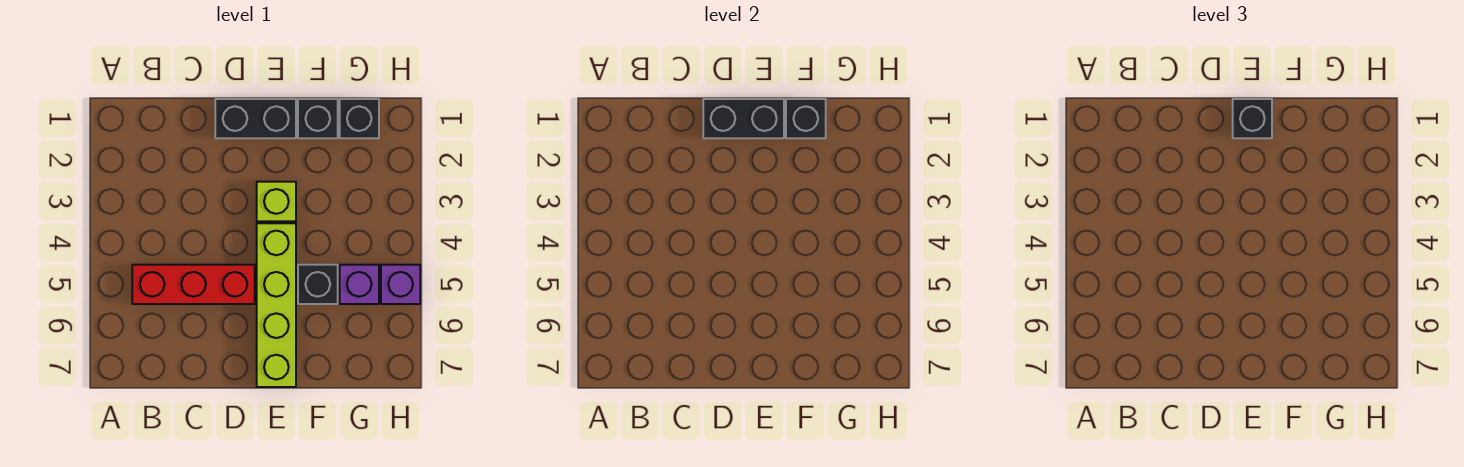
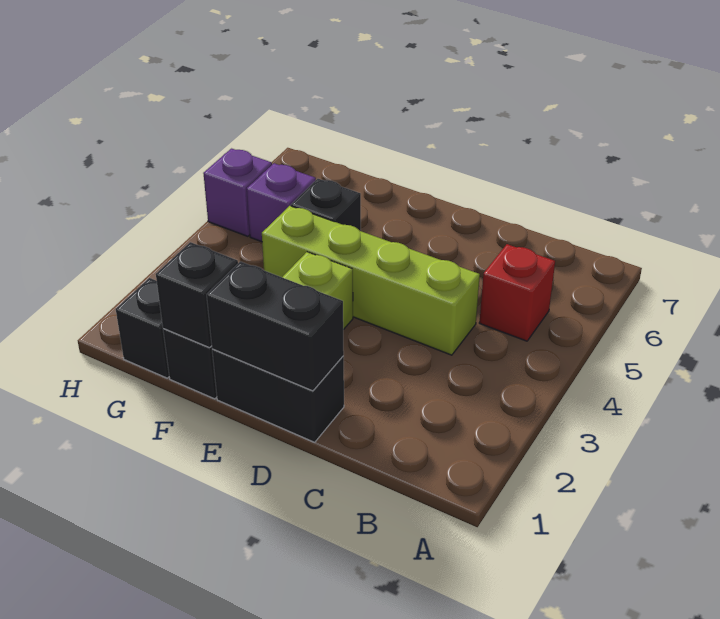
red 1x3 brick [132,265,255,304] -> red 1x1 brick [479,244,555,341]
black 1x1 brick [1233,99,1272,138] -> none
lime 1x4 brick [257,223,296,387] -> lime 1x4 brick turned to [262,206,480,355]

